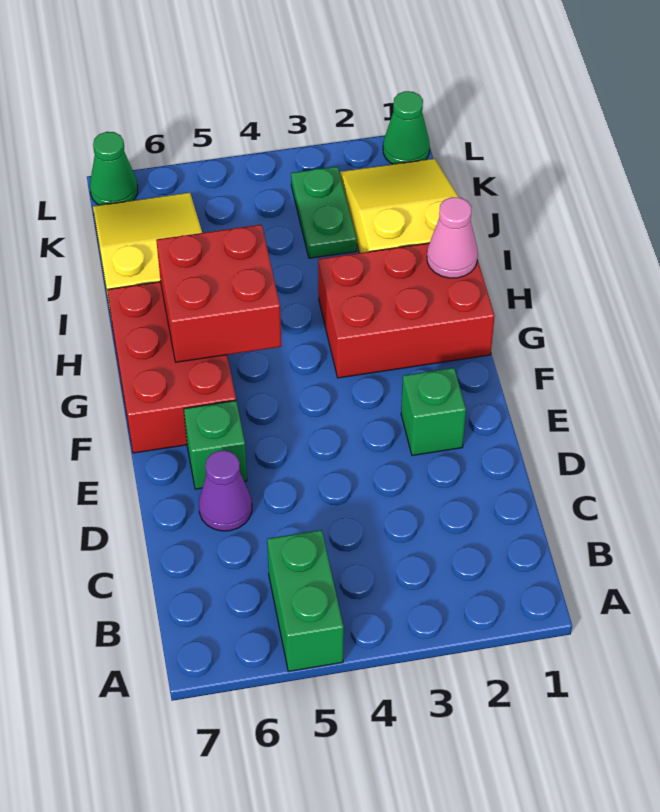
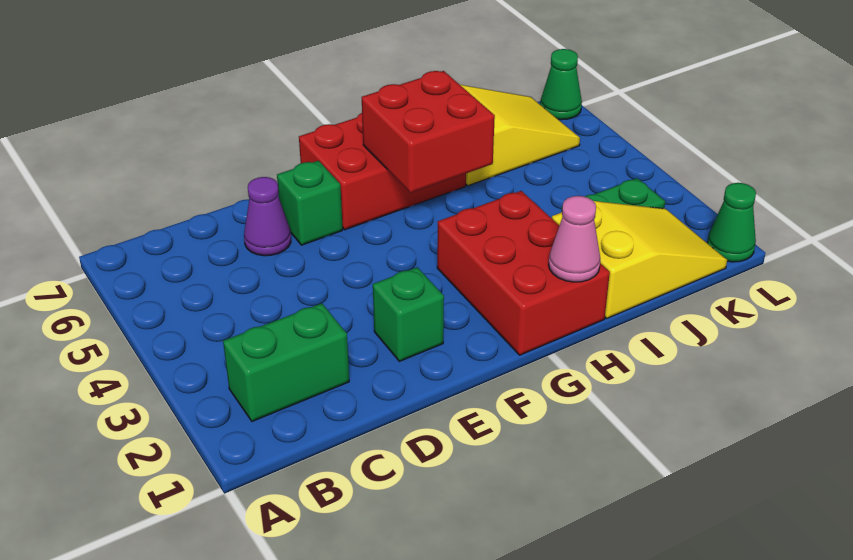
green 1x2 brick [267,530,344,671] -> green 1x2 brick moved to [223,303,349,421]

